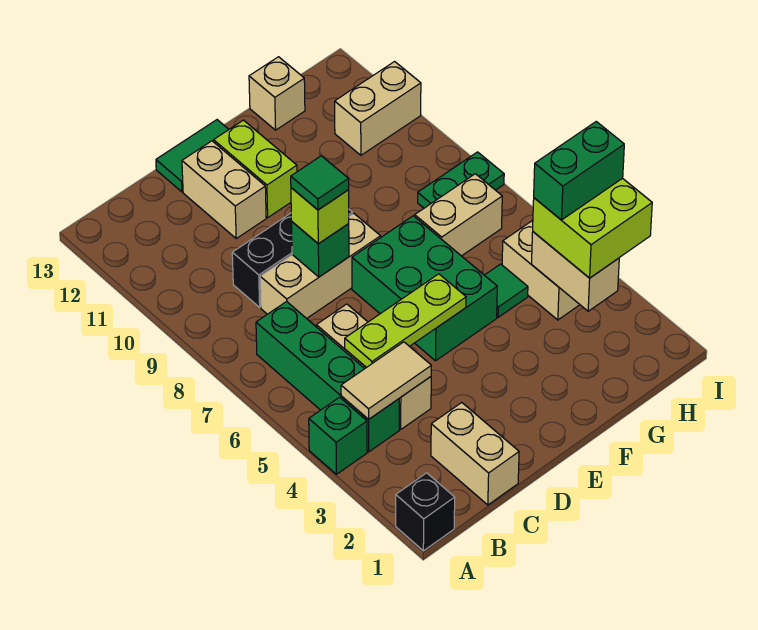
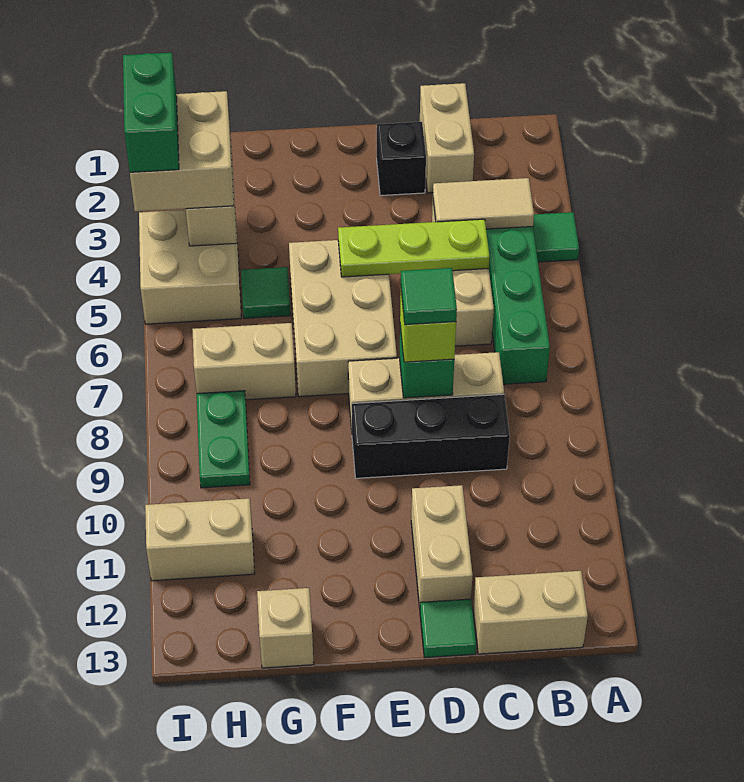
black 1x1 brick [396,473,455,551] -> black 1x1 brick moved to [377,122,426,196]
green 1x1 brick [309,397,367,474] -> green 1x1 tile [533,212,579,262]
none -> tan 1x2 brick [473,571,588,654]
green 1x2 tile [156,120,229,192] -> green 1x1 tile [420,599,476,658]
green 2x3 brick [352,216,497,361] -> tan 2x3 brick [289,240,397,397]
lime 1x2 brick [214,120,297,217] -> none
lime 2x2 brick [533,178,652,278] -> tan 2x2 brick [130,91,234,211]
green 1x2 brick [534,122,624,220] -> green 1x2 brick turned to [123,53,179,172]
green 1x2 plate [418,152,504,208] -> green 1x2 plate turned to [197,391,250,488]

